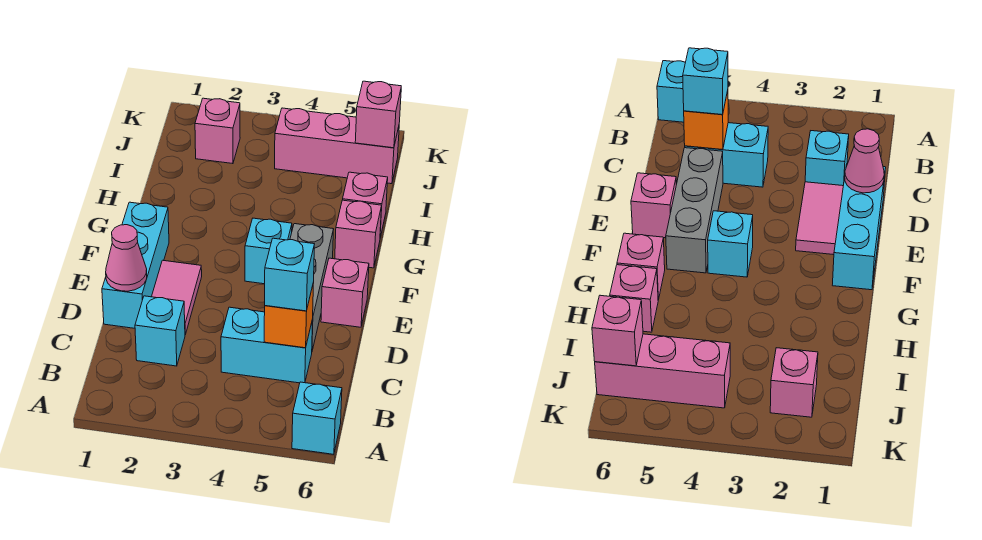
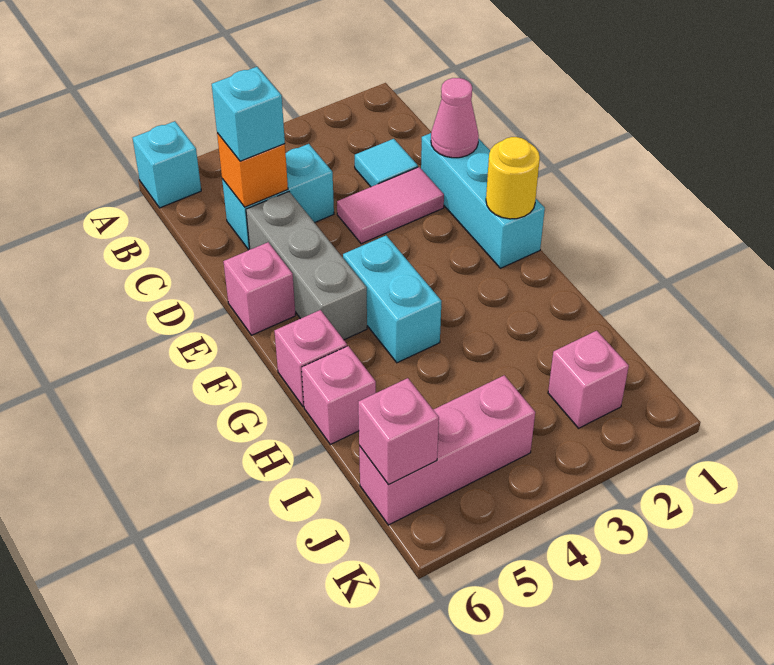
cyan 1x1 brick [135,296,185,366] -> cyan 1x1 tile [355,139,418,187]
pink 1x2 tile [152,260,202,335] -> pink 1x2 tile turned to [337,167,444,244]
none -> yellow 1x1 round brick [486,137,540,219]
cyan 1x1 brick [245,218,292,284] -> cyan 1x2 brick [343,236,441,363]

